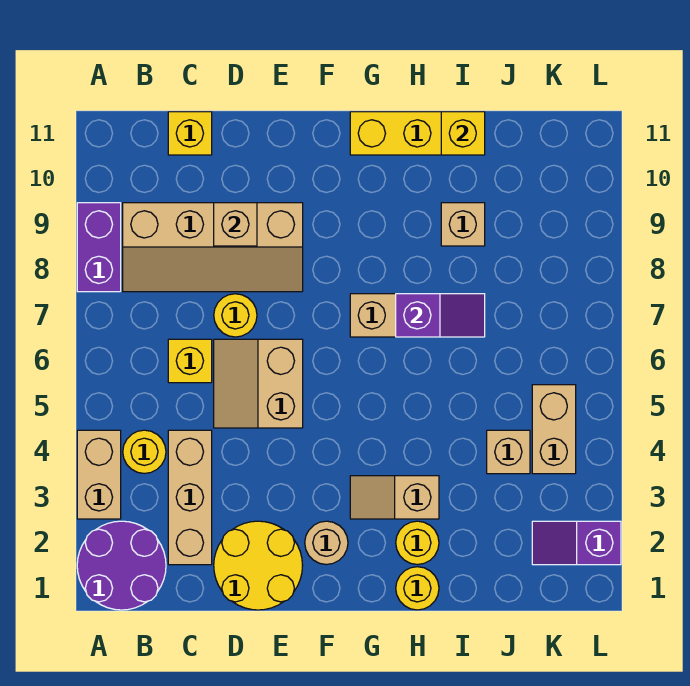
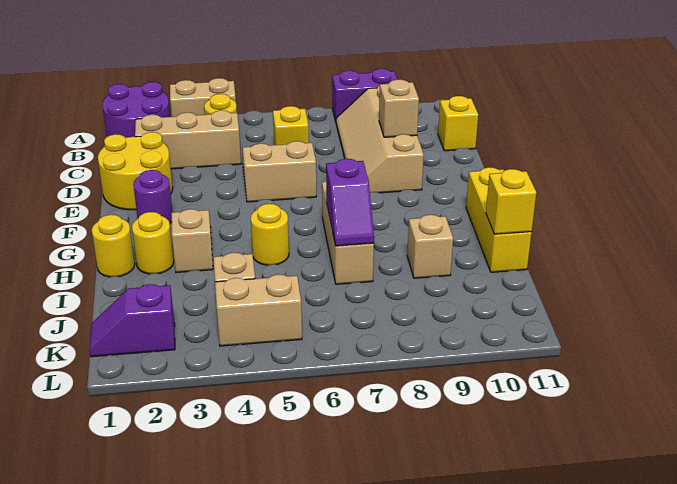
yellow 1x1 round brick [214,294,257,337] -> yellow 1x1 round brick moved to [251,204,289,265]
tan 1x1 round brick [305,521,348,564] -> purple 1x1 round brick [133,170,173,223]
purple 1x2 slope [532,521,621,565] -> purple 1x2 slope turned to [90,284,175,357]

